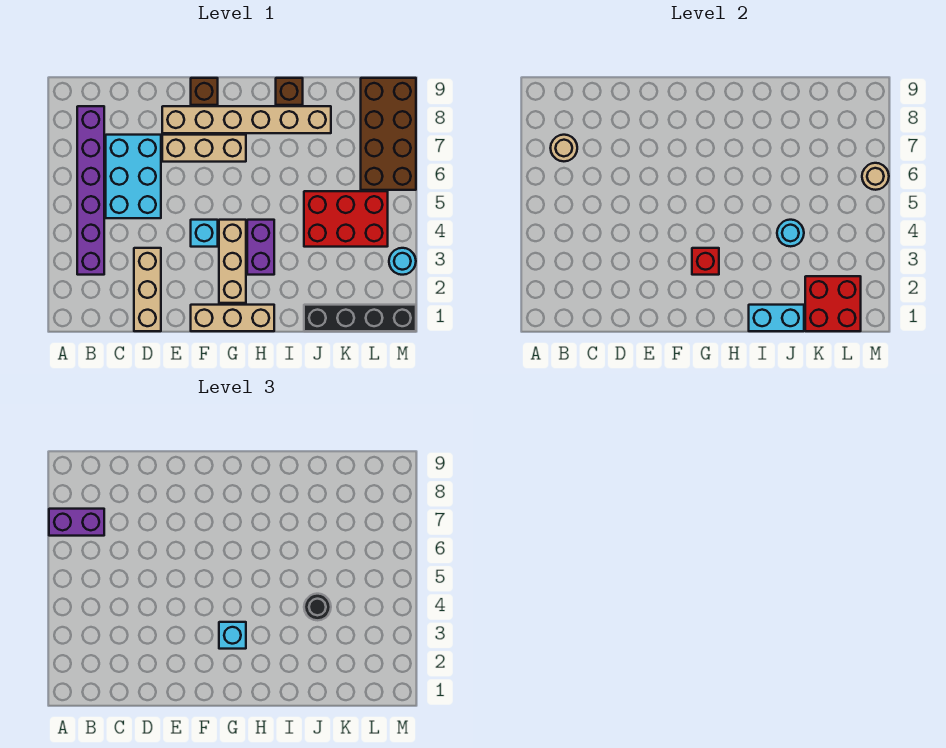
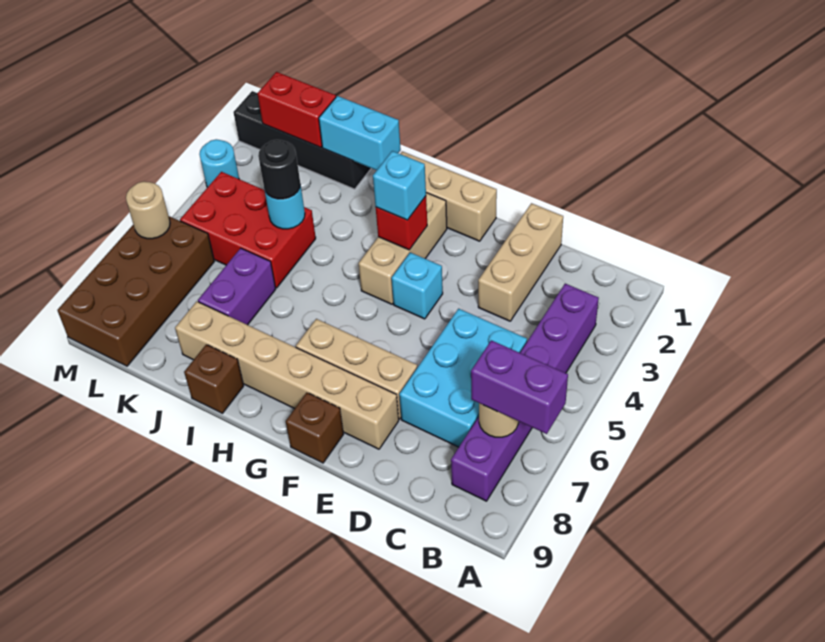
purple 1x2 brick [247,220,274,275] -> purple 1x2 brick moved to [198,248,276,325]
red 2x2 brick [805,276,861,331] -> red 1x2 brick [257,72,336,148]

